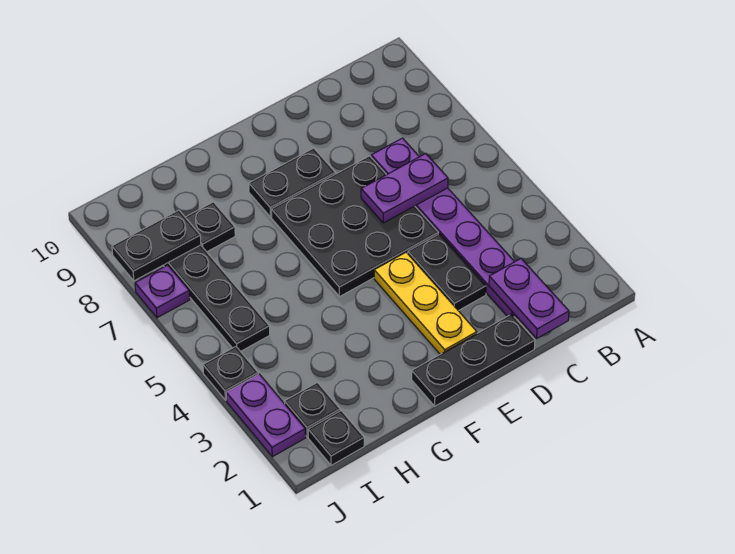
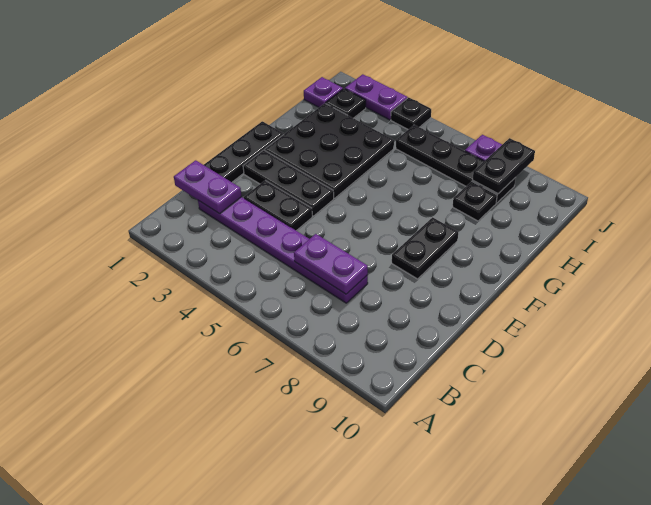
purple 1x2 plate [361,154,448,223] -> purple 1x2 plate turned to [294,234,368,294]
black 3x3 plate [271,156,438,297] -> black 3x3 plate moved to [265,103,394,198]
yellow 1x3 plate [374,252,477,354] -> black 1x3 plate [243,150,334,216]
black 1x1 plate [308,411,364,465] -> purple 1x1 plate [304,77,343,107]

